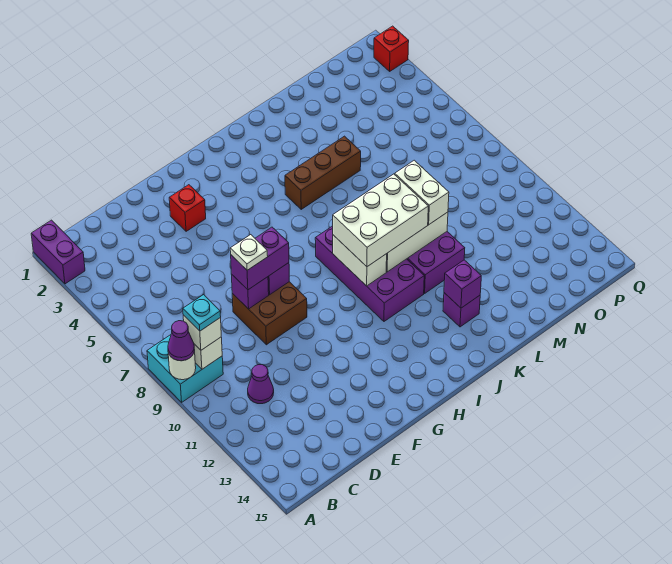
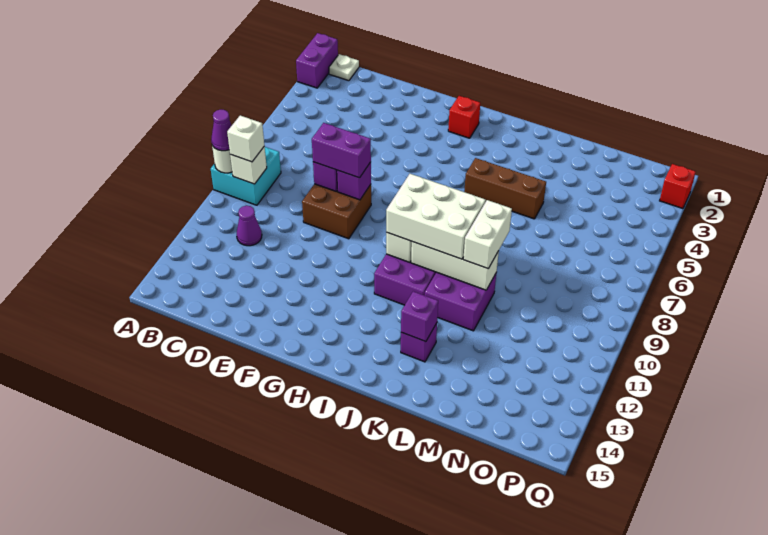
cyan 1x1 plate [183,295,221,331] -> none
white 1x1 plate [230,235,268,270] -> white 1x1 plate moved to [329,54,359,81]
red 1x1 brick [169,185,206,231] -> red 1x1 brick moved to [448,96,480,138]

